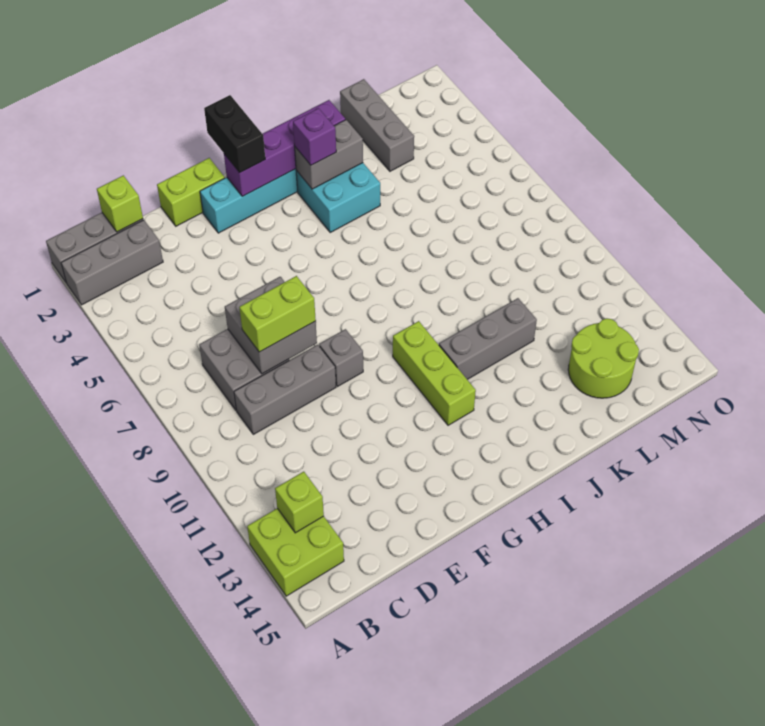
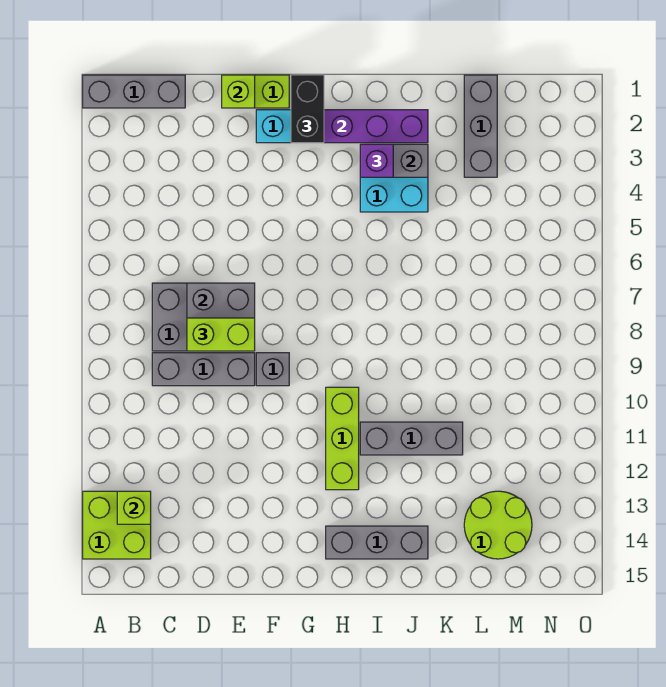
grey 1x3 brick [61,220,163,305] -> grey 1x3 brick moved to [326,526,428,559]
lime 1x1 brick [97,175,143,232] -> lime 1x1 brick moved to [222,75,255,108]

